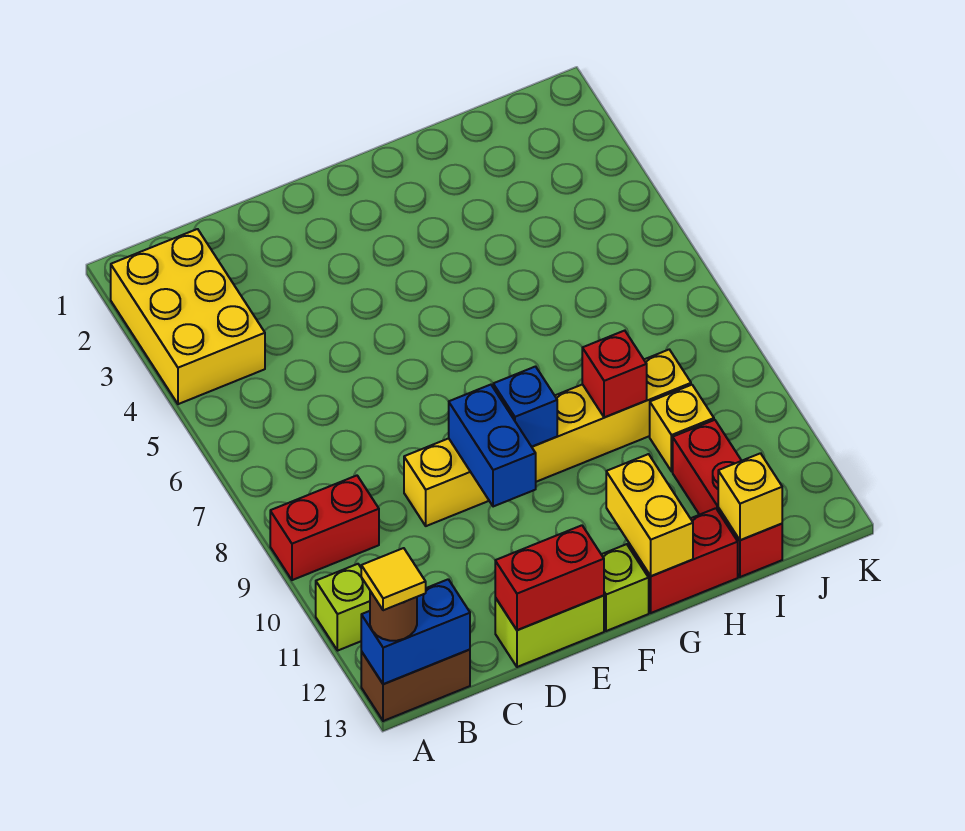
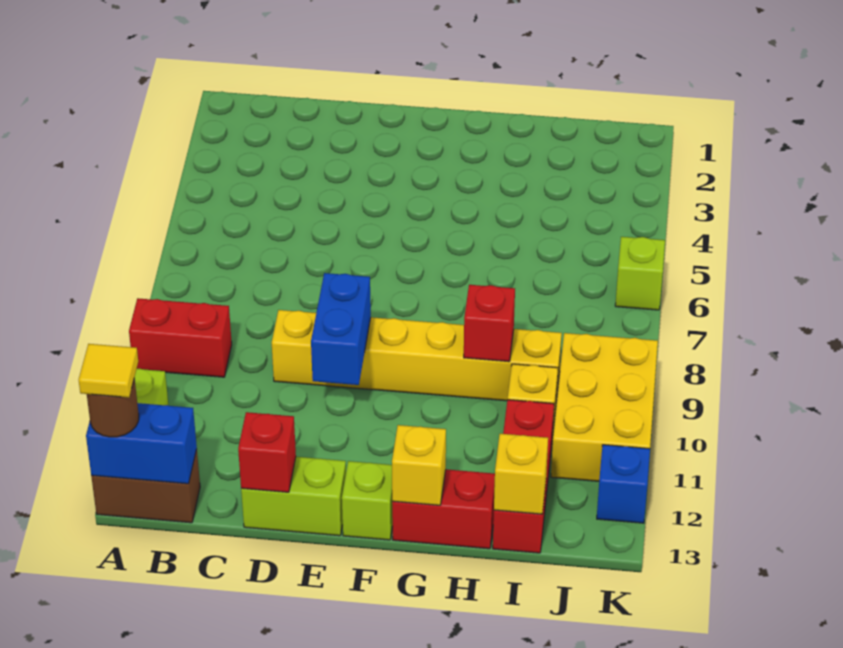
yellow 2x3 brick [111,229,265,404] -> yellow 2x3 brick moved to [551,333,658,481]
red 1x2 brick [495,525,604,630] -> red 1x1 brick [238,412,296,492]
blue 1x1 brick [493,367,557,447] -> blue 1x1 brick moved to [597,445,650,523]
yellow 1x2 brick [606,454,693,576] -> yellow 1x1 brick [392,425,446,505]
none -> lime 1x1 brick [615,237,665,310]

